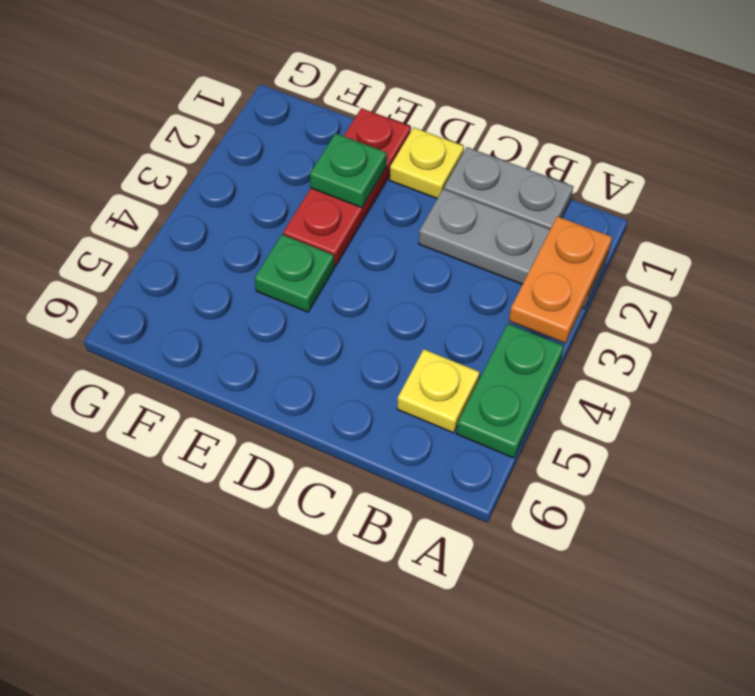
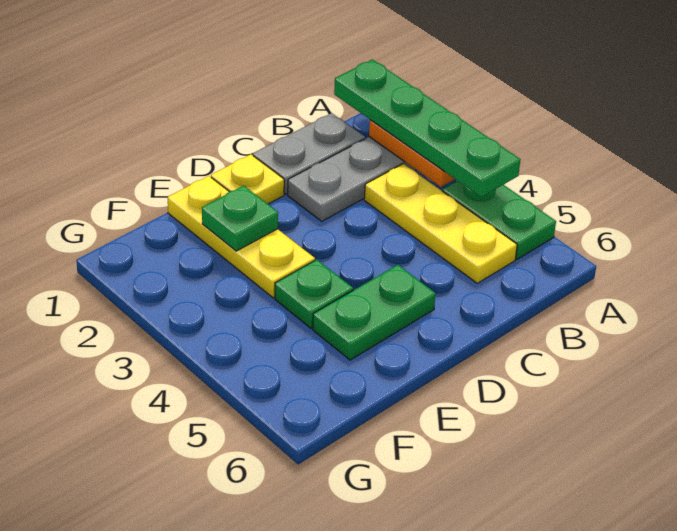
none -> green 1x4 plate [334,60,520,197]
yellow 1x1 plate [397,349,480,433] -> yellow 1x3 plate [364,164,517,283]
none -> green 1x2 plate [313,265,436,360]
red 1x3 plate [283,108,411,266] -> yellow 1x3 plate [168,176,315,298]

